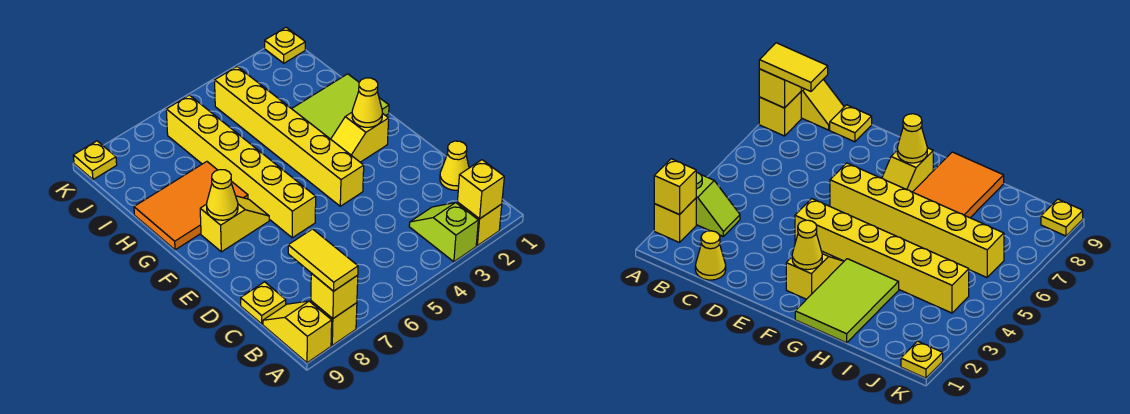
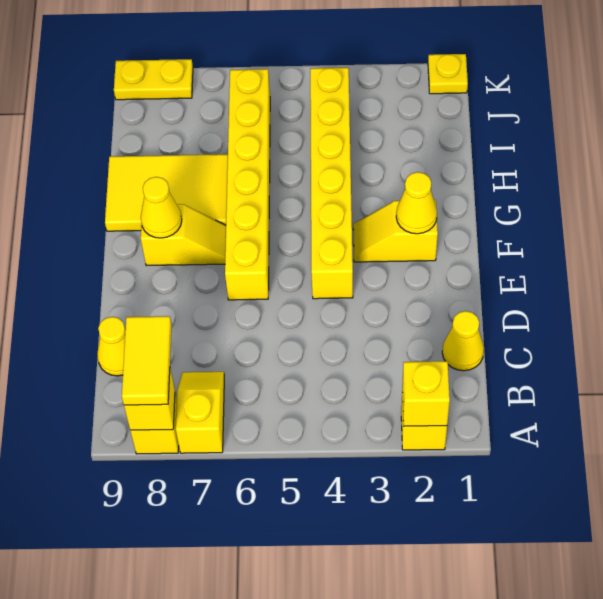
lime 1x2 slope [409,203,478,262] -> none
yellow 1x2 slope [263,301,332,363] -> yellow 1x2 slope moved to [176,372,224,453]
yellow 1x1 plate [241,282,286,324] -> yellow 1x1 cone [97,317,125,376]
lime 2x3 tile [292,74,389,139] -> none
orange 2x3 tile [134,162,248,250] -> yellow 2x3 tile [105,154,228,231]
yellow 1x1 plate [73,141,117,180] -> yellow 1x2 plate [114,59,193,100]

